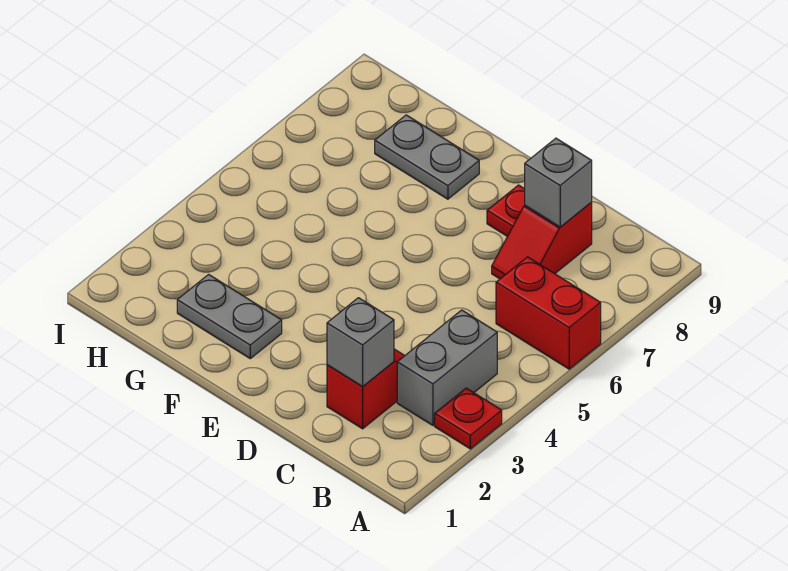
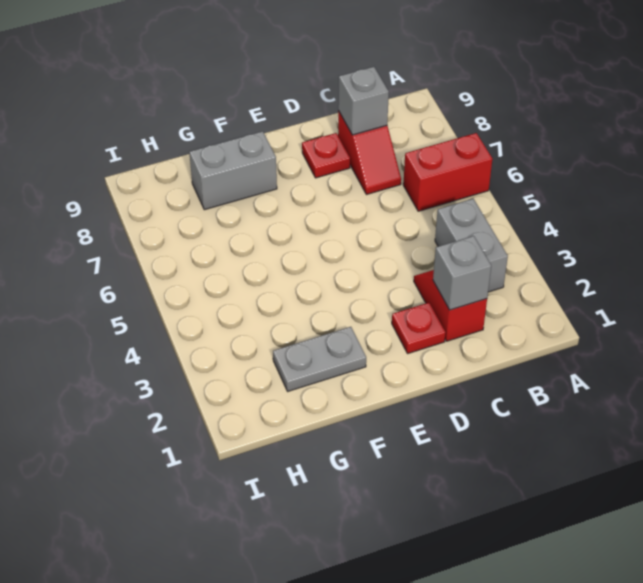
red 1x1 plate [435,388,502,449] -> red 1x1 plate moved to [392,303,446,354]
grey 1x2 plate [375,115,479,199] -> grey 1x2 brick [189,131,277,210]

